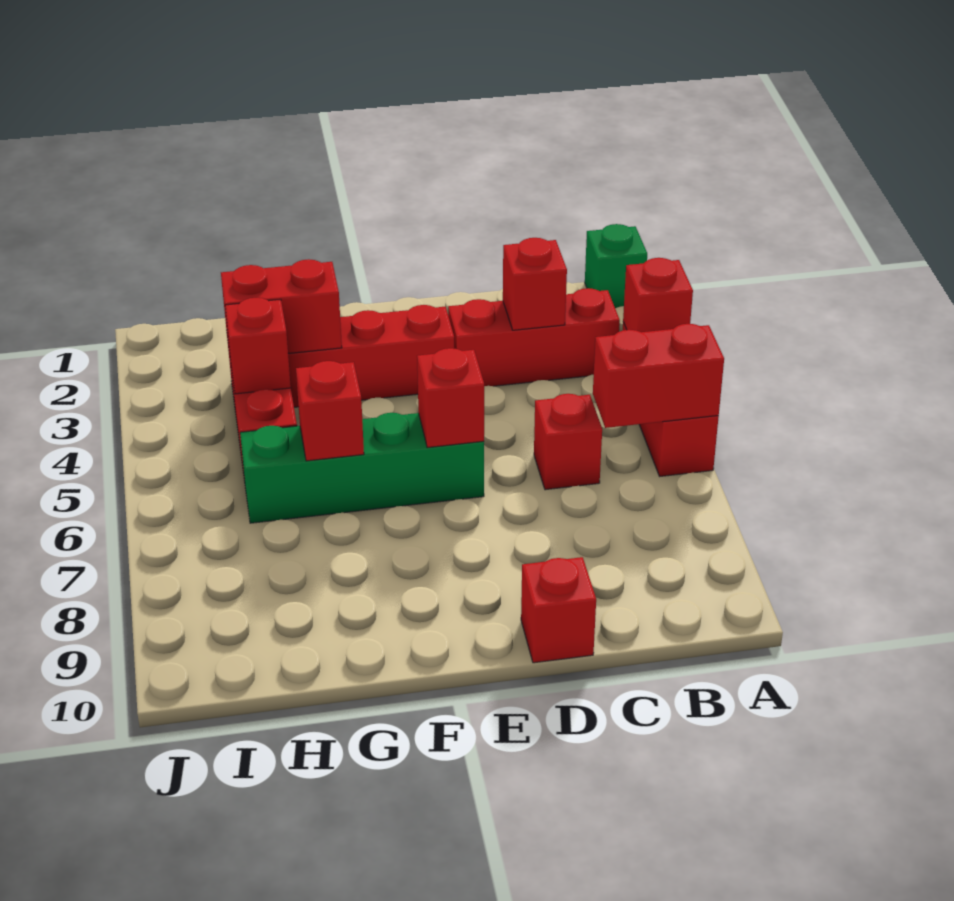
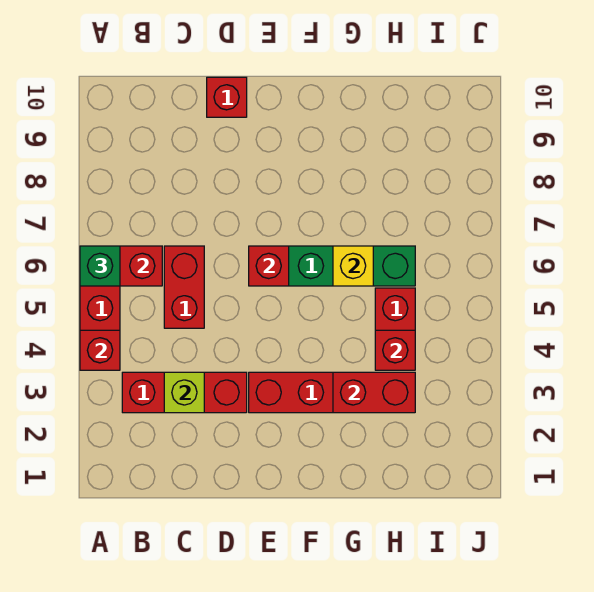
green 1x1 brick [585,224,647,308] -> green 1x1 brick moved to [80,246,120,286]
red 1x1 brick [503,238,567,330] -> lime 1x1 brick [164,372,204,413]
red 1x1 brick [534,394,602,490] -> red 1x2 brick [164,246,204,328]
red 1x1 brick [296,361,364,461] -> yellow 1x1 brick [333,246,373,286]

